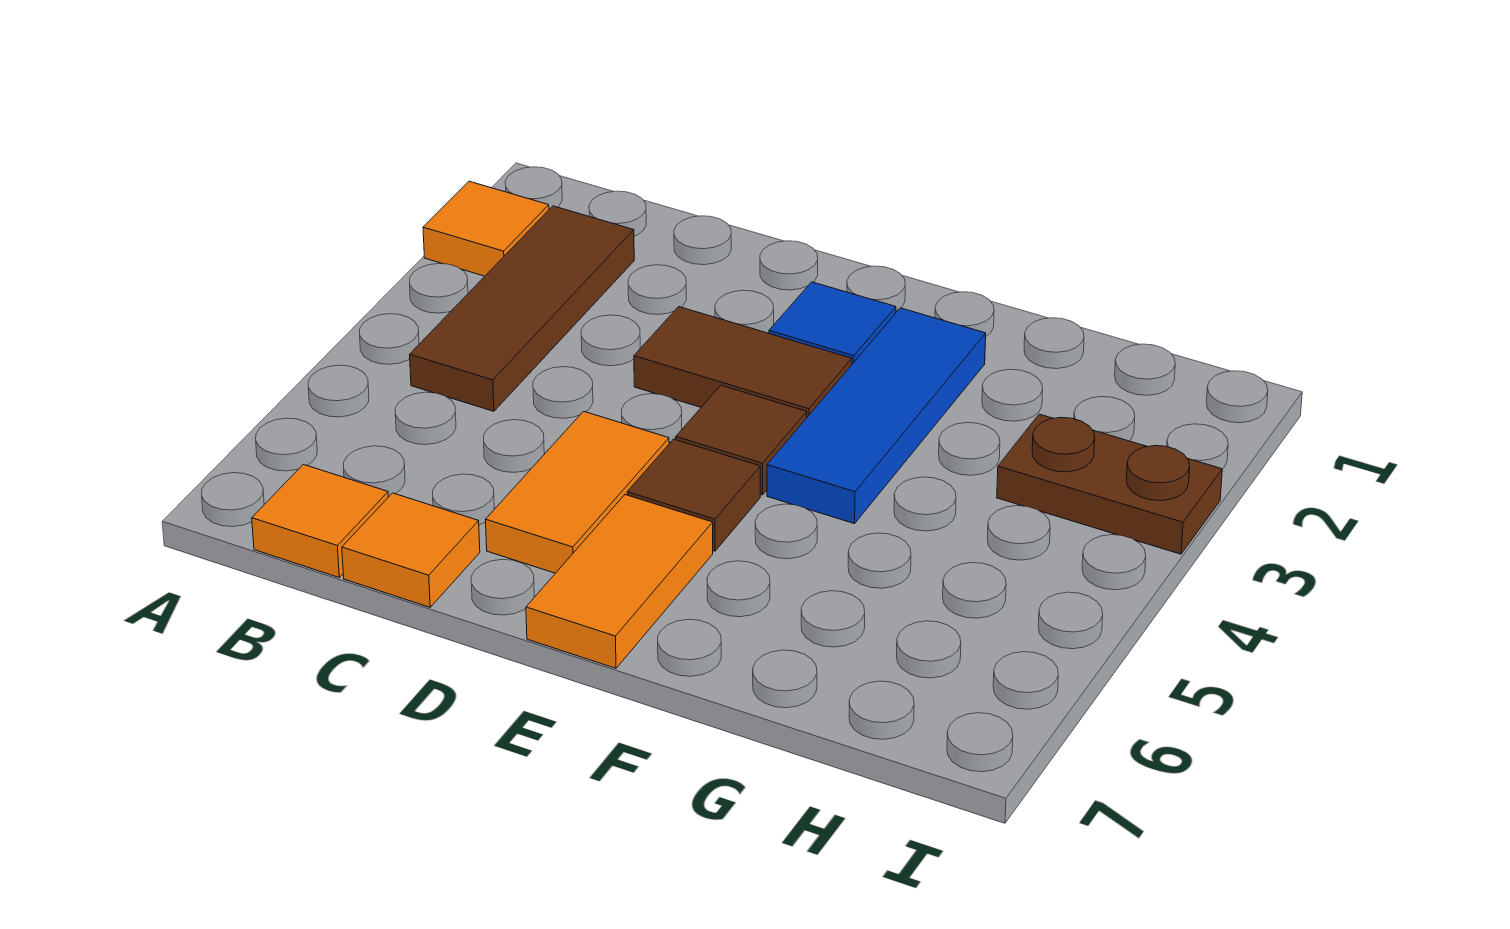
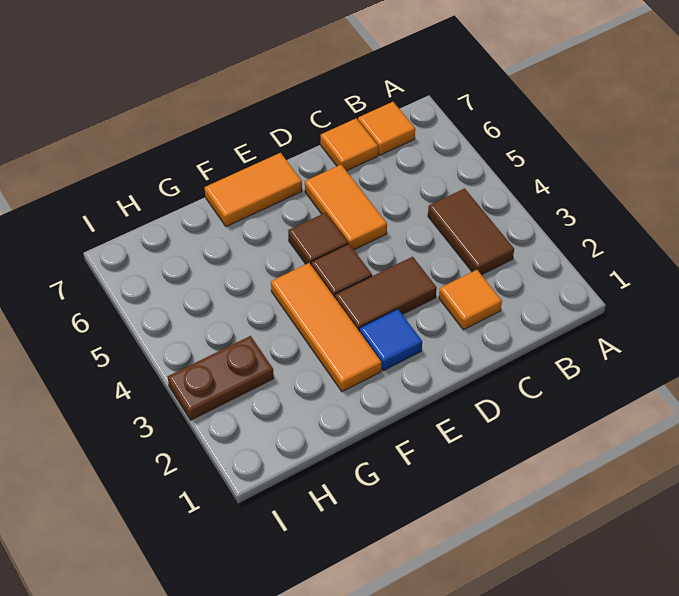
orange 1x1 tile [423,181,549,276] -> orange 1x1 tile moved to [439,270,502,330]
brown 1x3 tile [410,206,634,411] -> brown 1x2 tile [428,189,514,275]
orange 1x2 tile [526,495,713,668] -> orange 1x2 tile turned to [205,153,302,227]
blue 1x3 tile [767,308,986,524] -> orange 1x3 tile [271,263,381,392]

